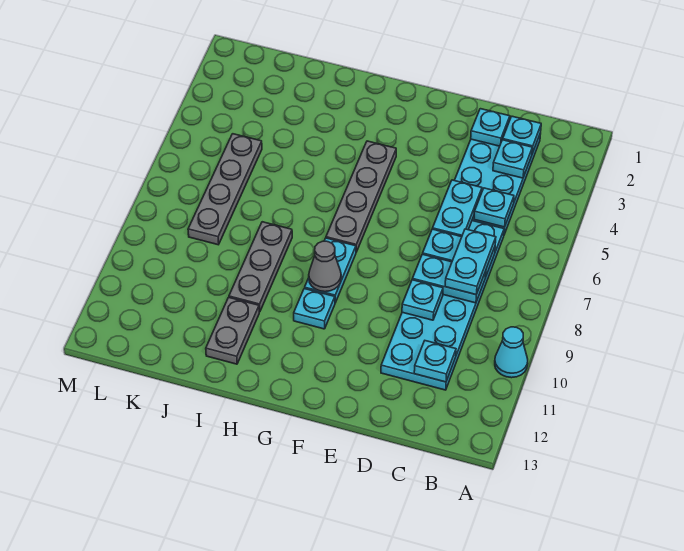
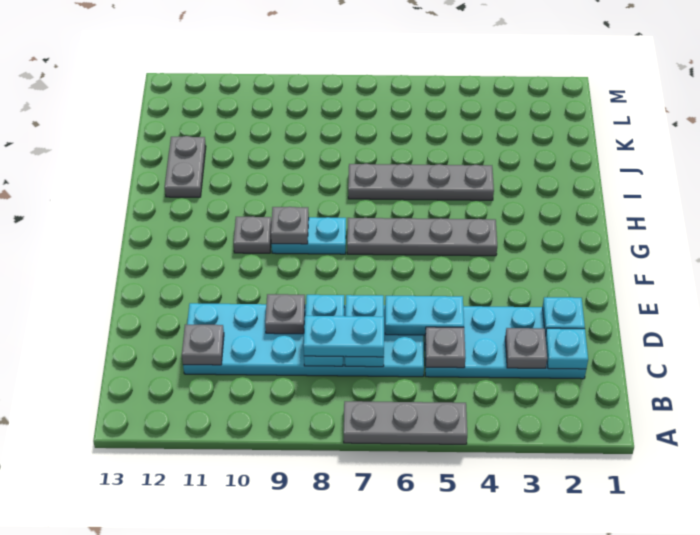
cyan 1x1 cone [495,327,528,378] -> none
cyan 1x1 plate [493,140,532,178] -> grey 1x1 plate [505,328,547,368]
cyan 1x1 plate [474,188,514,227] -> grey 1x1 plate [425,327,466,368]
cyan 1x1 plate [414,341,456,382] -> grey 1x1 plate [182,324,224,365]
cyan 1x1 plate [402,280,443,320] -> grey 1x1 plate [265,294,305,334]
grey 1x1 cone [309,241,341,292] -> grey 1x1 plate [271,207,309,244]
cyan 1x1 plate [294,289,335,329] -> grey 1x1 plate [234,216,272,253]
grey 1x3 plate [229,222,292,312] -> grey 1x3 plate moved to [344,401,467,444]
grey 1x2 plate [206,297,259,364] -> grey 1x2 plate turned to [165,136,206,197]
grey 1x4 plate [188,134,262,245] -> grey 1x4 plate moved to [348,163,494,200]

